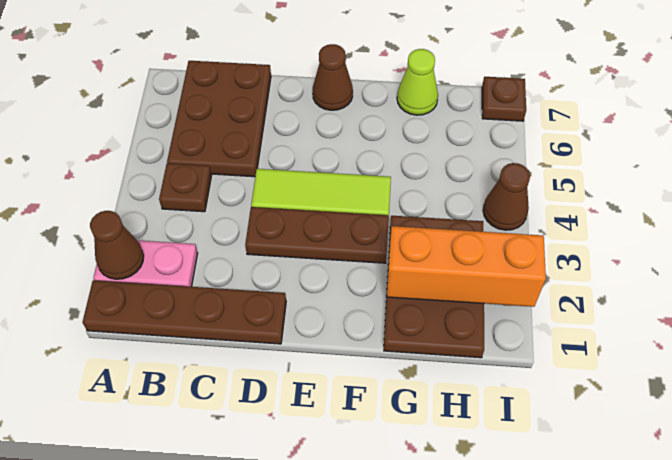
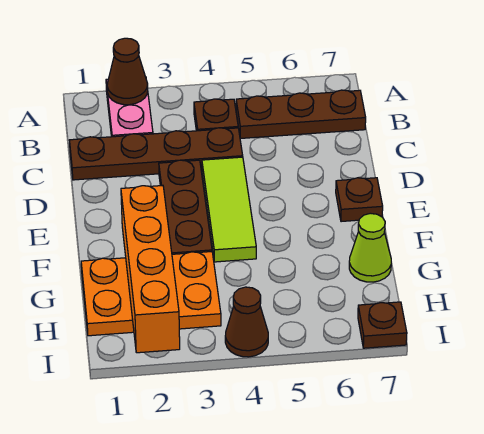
brown 1x4 plate [82,280,286,344] -> brown 1x4 plate turned to [69,128,243,180]
brown 2x3 plate [167,61,271,177] -> brown 1x3 plate [236,90,366,138]
brown 1x1 cone [313,44,353,110] -> brown 1x1 plate [336,178,383,222]
brown 2x3 plate [384,216,484,358] -> orange 2x3 plate [81,252,221,336]
orange 1x3 brick [387,226,546,307] -> orange 1x4 brick [121,186,180,353]

